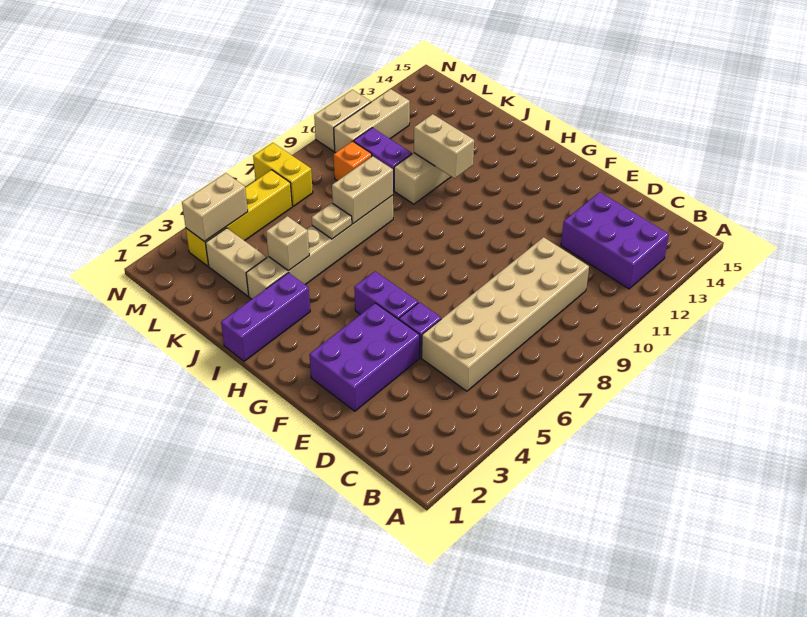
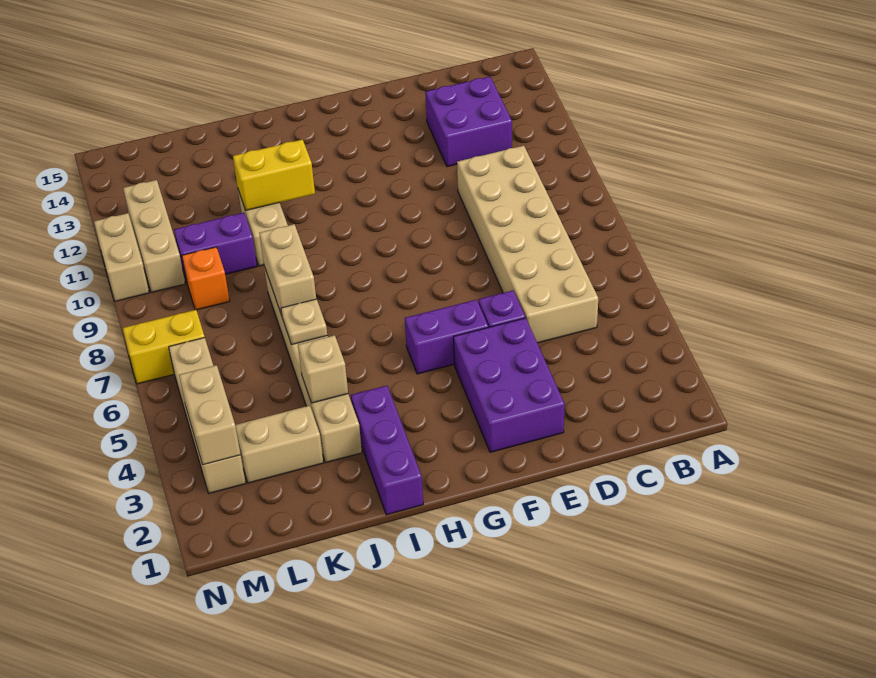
purple 2x3 brick [561,192,669,289] -> purple 2x2 brick [425,76,512,167]
tan 1x2 brick [414,114,474,179] -> yellow 1x2 brick [233,139,315,210]
yellow 1x4 brick [186,170,292,266] -> tan 1x4 brick [169,338,246,493]

